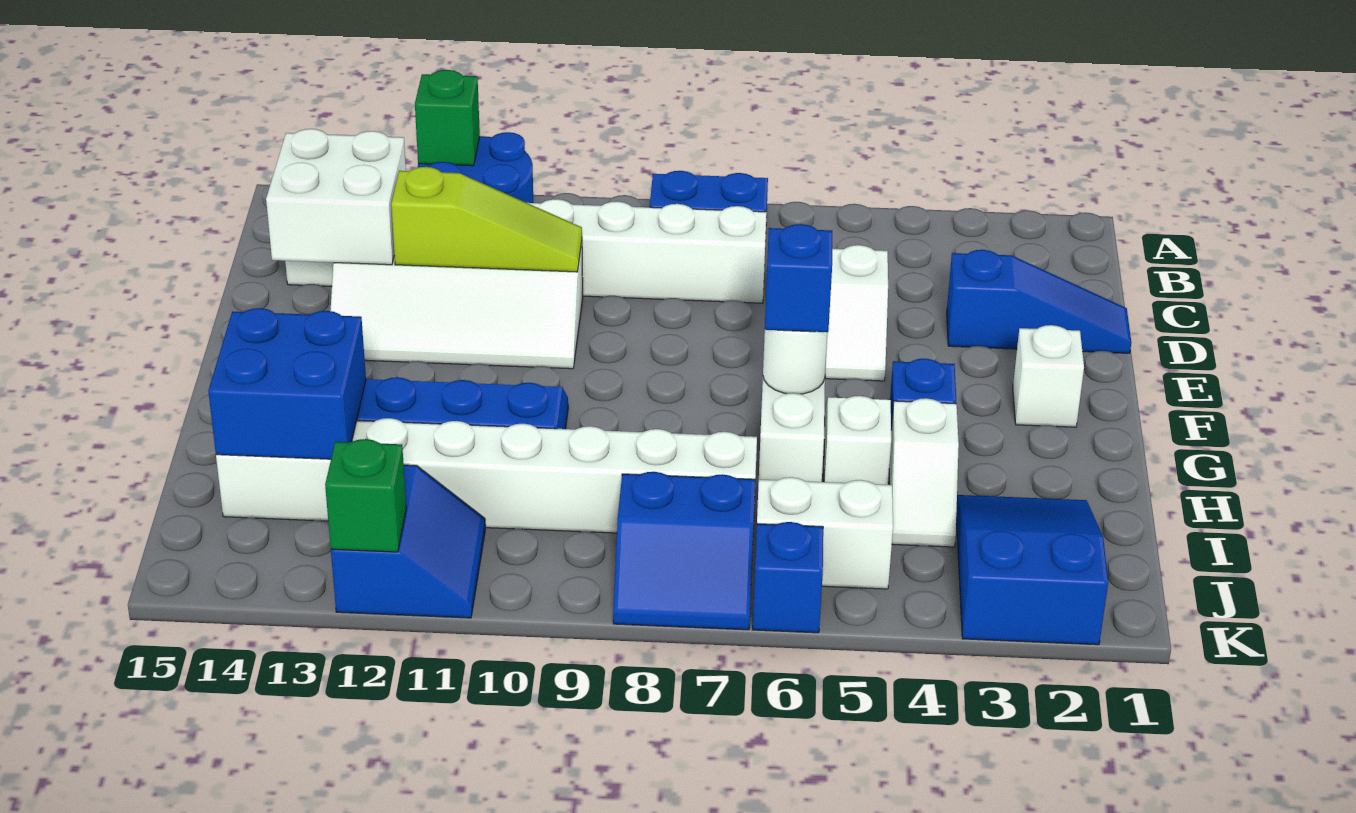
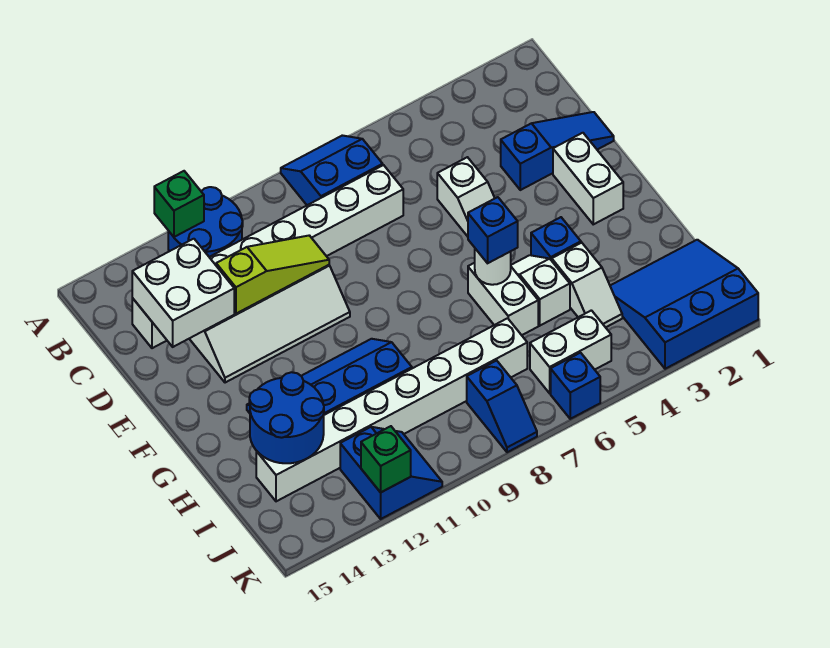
white 1x1 brick [1013,325,1084,427] -> white 1x2 brick [553,133,623,224]
blue 2x2 brick [208,308,366,459] -> blue 2x2 round brick [249,372,324,463]
blue 2x3 slope [956,495,1108,645] -> blue 3x3 slope [610,240,758,369]
blue 2x2 slope [613,472,755,630] -> blue 1x2 slope [467,360,537,452]

